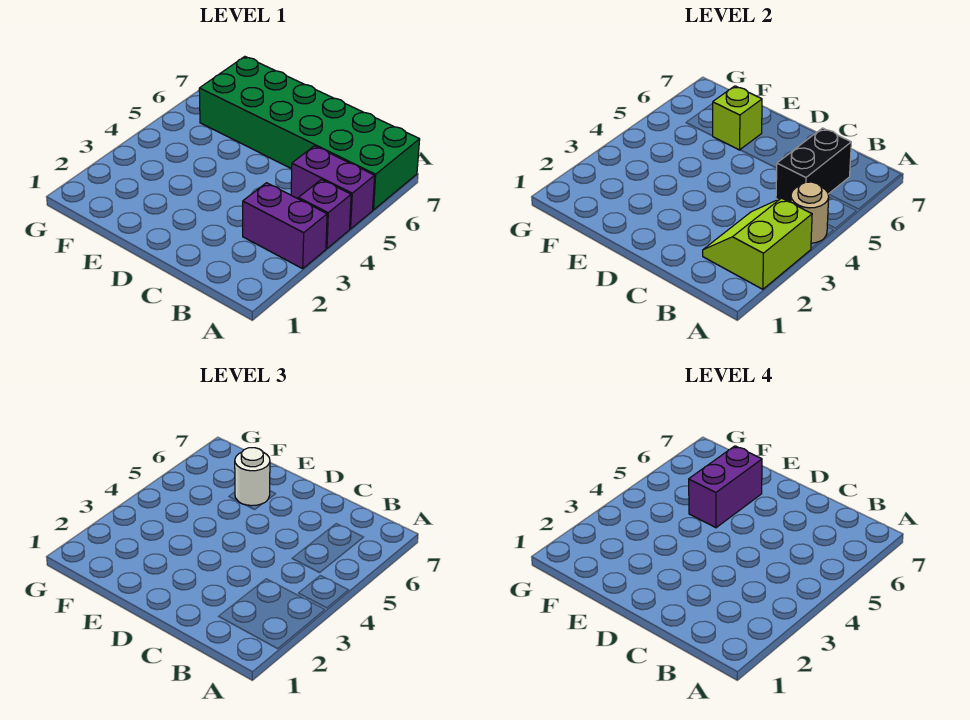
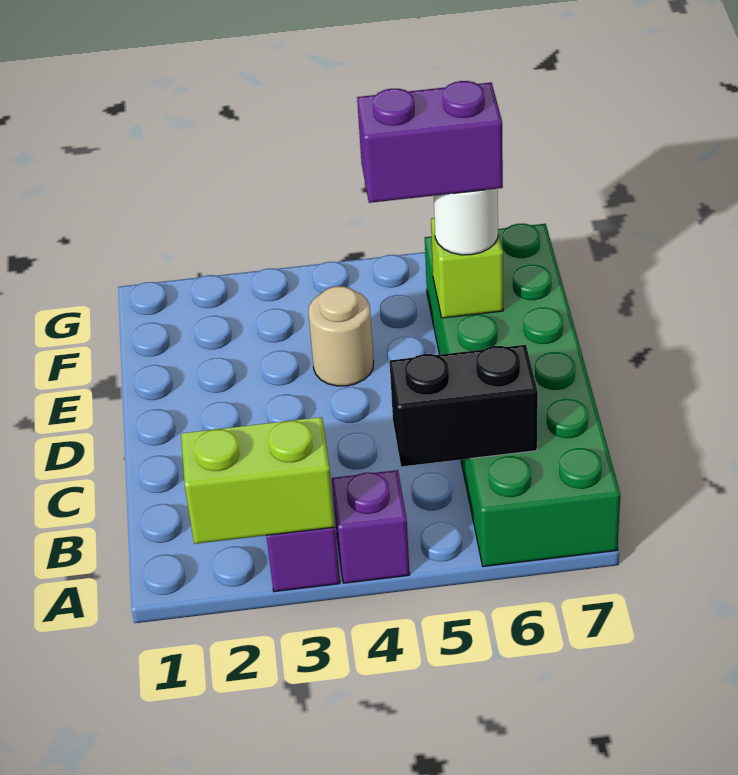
tan 1x1 round brick [791,182,829,243] -> tan 1x1 round brick moved to [308,286,374,386]
purple 1x2 brick [291,146,375,229] -> none

